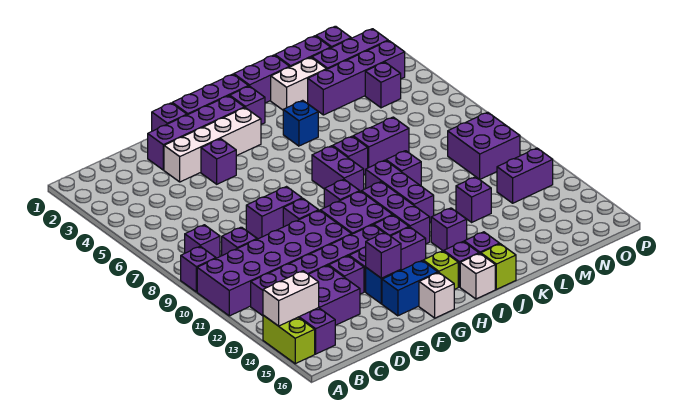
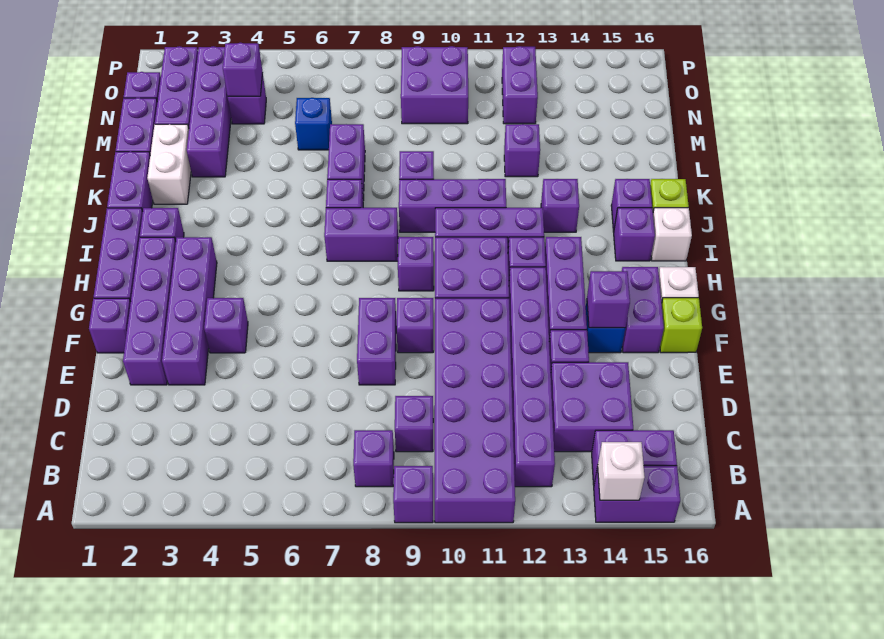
lime 1x2 brick [263,315,315,364] -> purple 1x2 brick [594,466,680,522]
white 1x2 brick [263,271,319,326] -> white 1x1 brick [598,442,645,500]
white 1x4 brick [164,108,261,182] -> purple 1x4 brick [162,237,217,385]
blue 1x2 brick [382,261,438,316] -> purple 1x2 brick [622,267,664,353]
lime 1x1 brick [423,251,458,290] -> lime 1x1 brick moved to [660,298,702,353]
blue 1x1 brick [283,100,318,146] -> blue 1x1 brick moved to [295,98,332,150]
none -> purple 1x1 brick [223,43,263,96]

